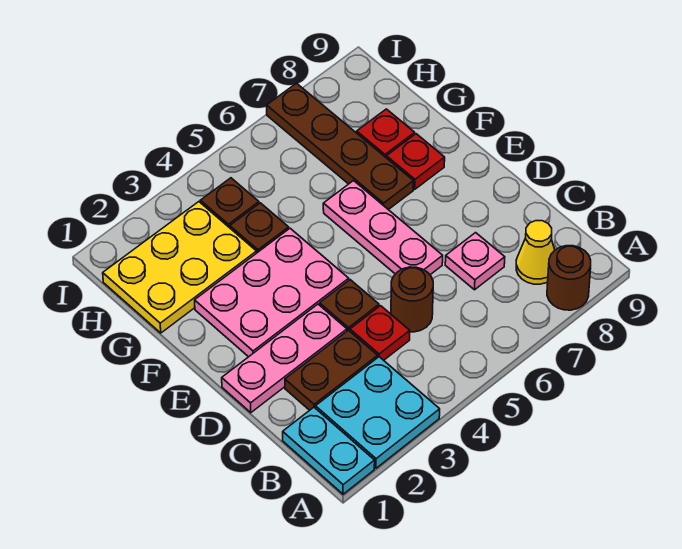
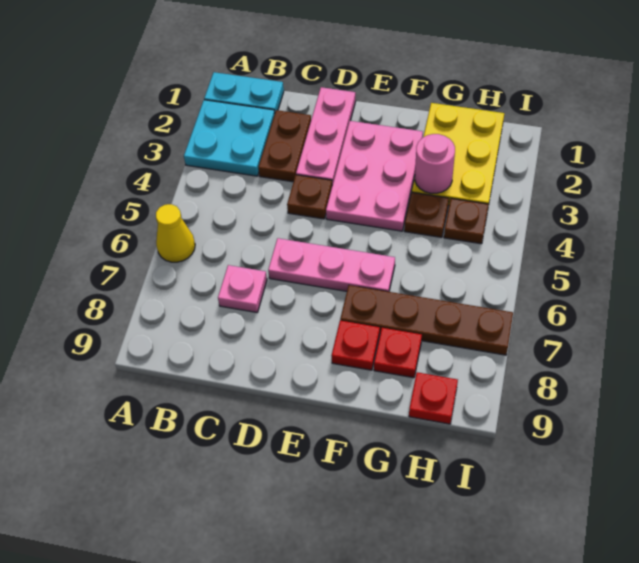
brown 1x1 round brick [547,246,591,310] -> none
yellow 1x1 cone [516,221,555,284] -> yellow 1x1 cone moved to [156,204,195,262]
red 1x1 plate [350,306,410,360] -> red 1x1 plate moved to [409,372,458,424]
brown 1x1 round brick [391,267,433,332] -> none
none -> pink 1x1 round brick [415,134,455,193]

